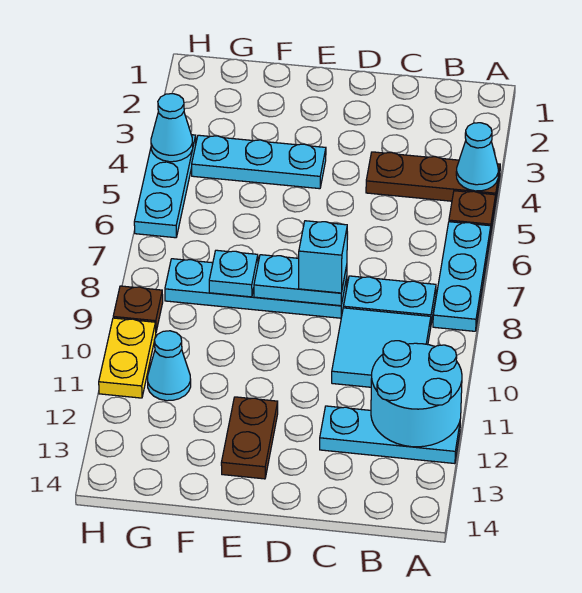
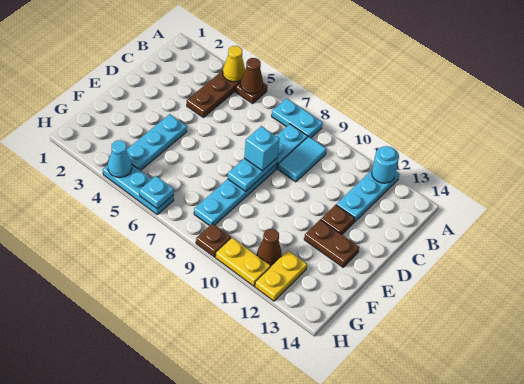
cyan 1x1 cone [456,123,498,191] -> yellow 1x1 cone [223,46,245,82]
none -> brown 1x1 cone [241,58,263,94]
cyan 1x3 plate [433,222,491,331] -> cyan 1x2 plate [272,98,323,138]
cyan 2x2 round brick [371,341,462,447] -> cyan 1x1 round brick [372,146,399,183]
cyan 2x2 tile [332,308,431,387] -> cyan 1x2 tile [278,137,326,182]
none -> brown 1x1 plate [321,205,354,235]
cyan 1x1 plate [209,250,258,297] -> cyan 1x1 plate moved to [139,176,174,209]
cyan 1x1 cone [148,331,191,401] -> brown 1x1 cone [257,229,282,266]
none -> yellow 1x2 plate [255,251,307,301]

